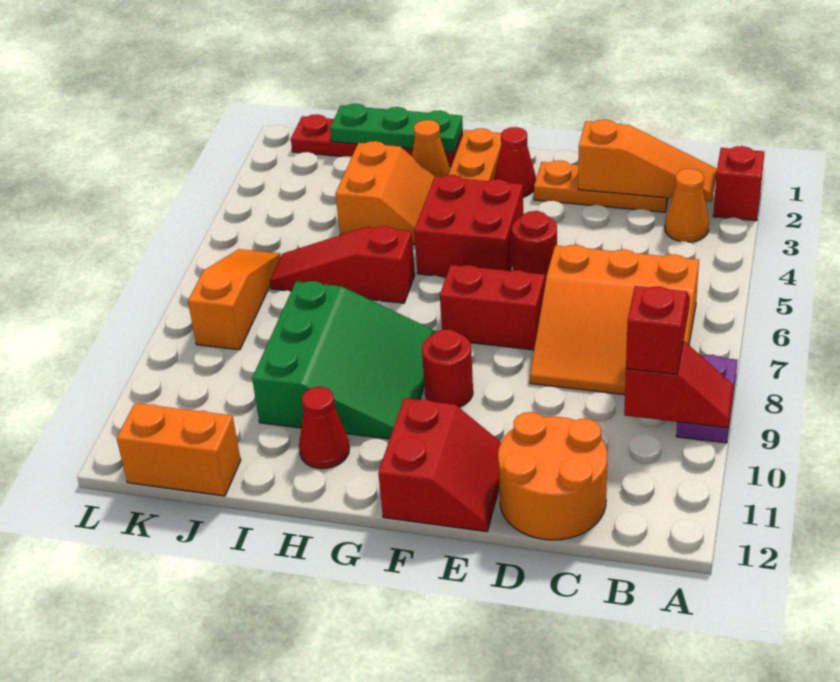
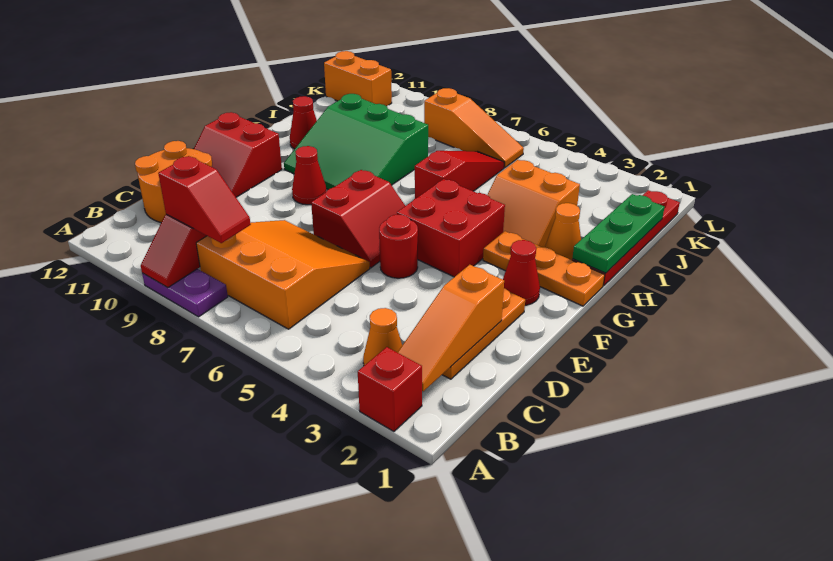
orange 3x3 slope [530,245,699,395] -> orange 3x3 slope turned to [196,220,370,329]
red 1x1 round brick [422,329,473,407] -> red 1x1 cone [292,146,326,205]
orange 1x2 brick [117,403,241,496] -> orange 1x2 brick turned to [324,51,392,106]

